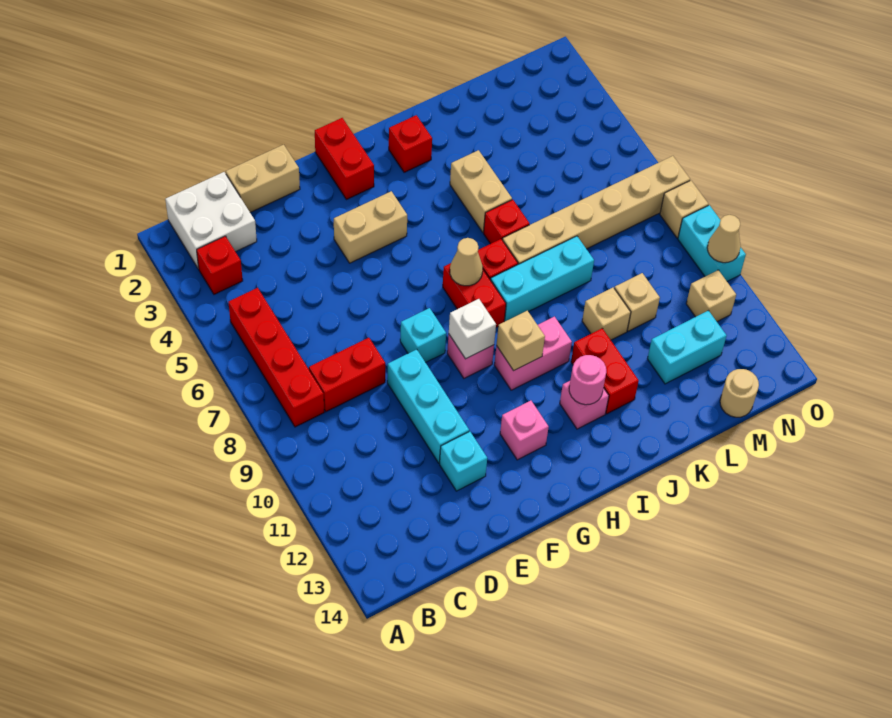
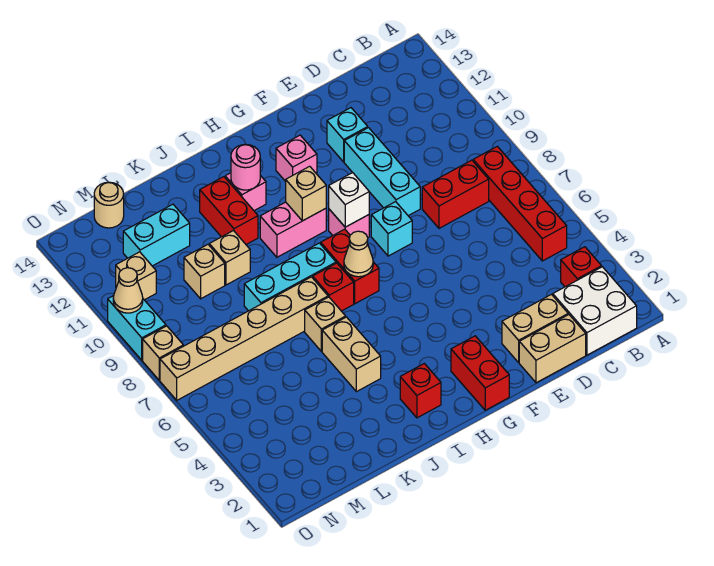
tan 1x2 brick [334,191,407,263] -> tan 1x2 brick moved to [502,295,568,362]
red 1x1 brick [484,200,529,244] -> tan 1x1 brick [305,297,346,351]

